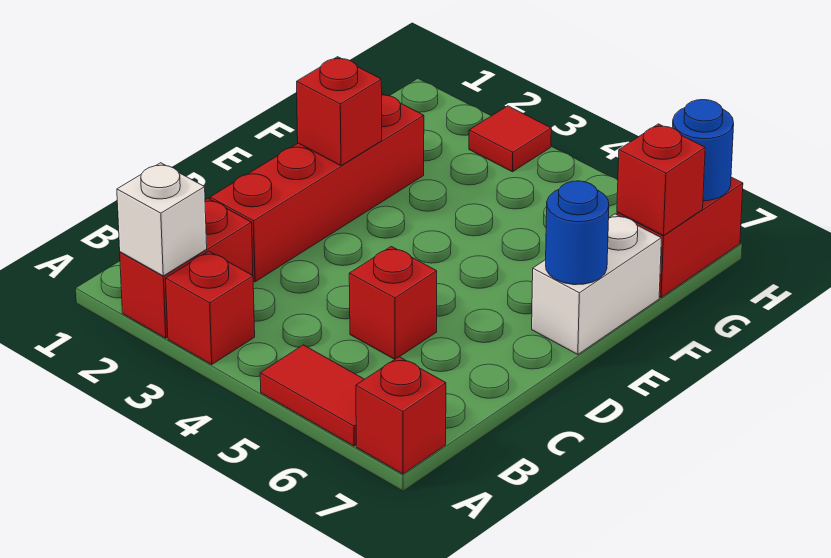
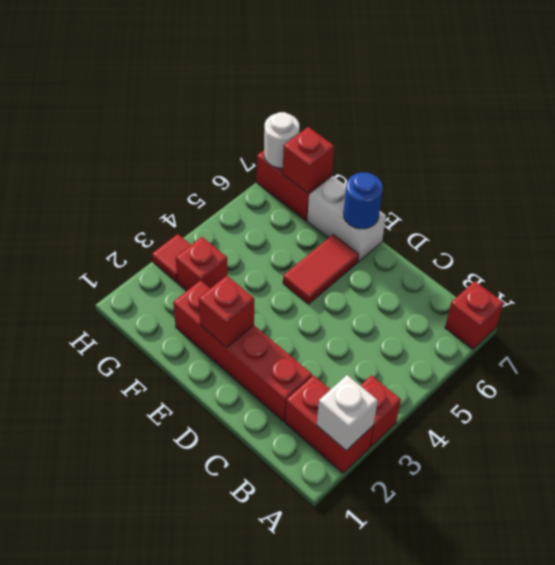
red 1x2 tile [260,345,364,446] -> red 1x2 tile moved to [283,235,359,304]
red 1x1 brick [349,246,437,359] -> red 1x1 brick moved to [175,237,228,291]
blue 1x1 round brick [673,100,734,201] -> white 1x1 round brick [264,112,299,168]

